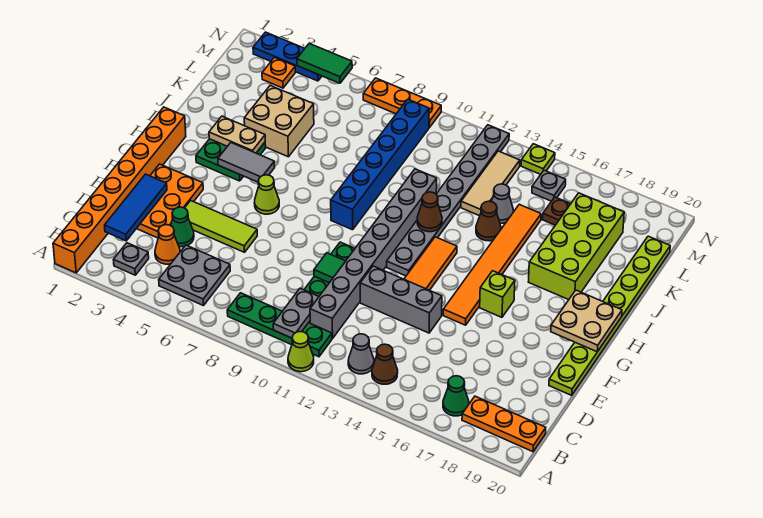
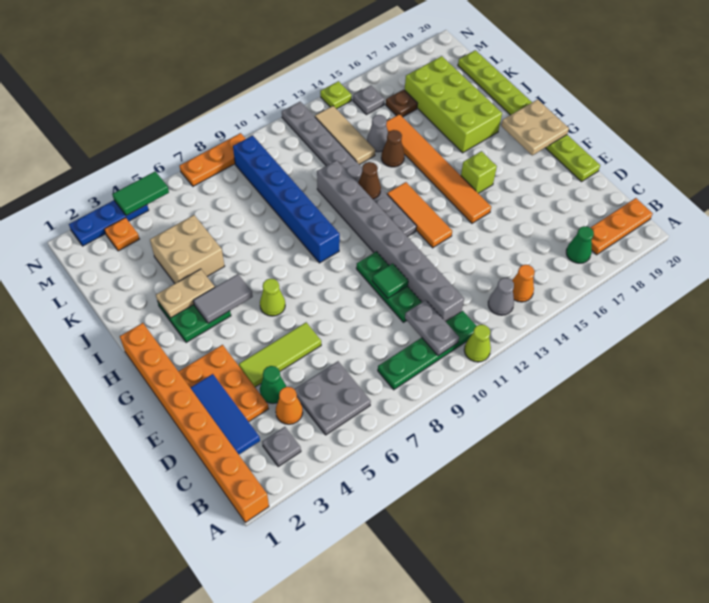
brown 1x1 cone [372,344,398,384] -> orange 1x1 cone [512,265,534,302]
grey 1x3 brick [360,266,442,333] -> none

